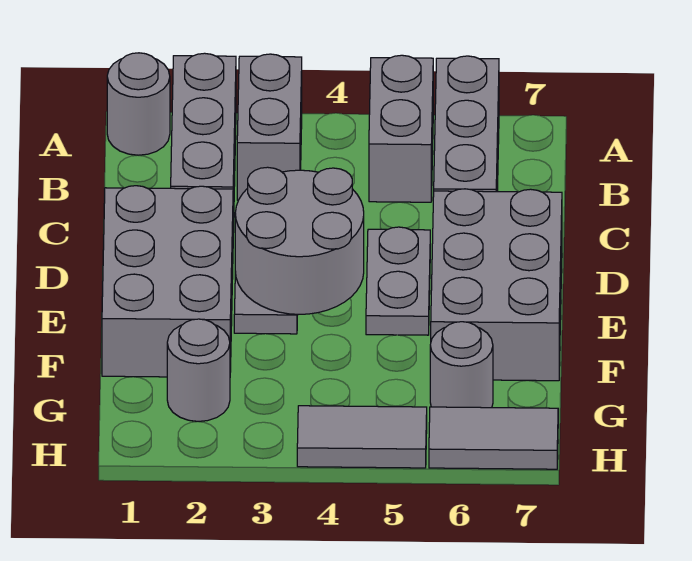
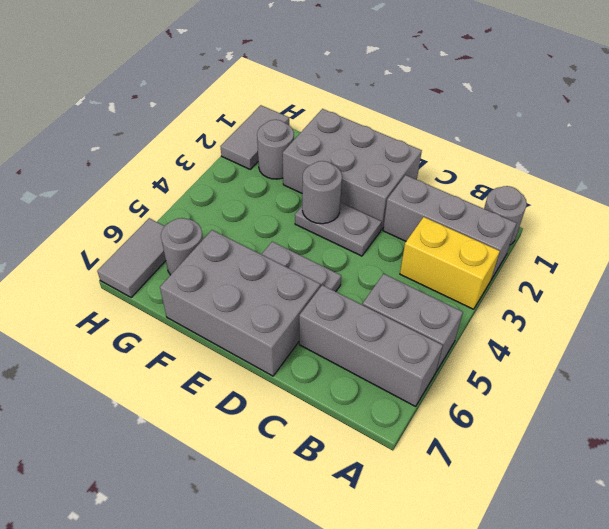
grey 1x2 brick [237,54,302,200] -> yellow 1x2 brick [400,217,500,309]
grey 2x2 round brick [235,167,364,314] -> grey 1x1 round brick [302,161,342,224]
grey 1x2 tile [297,406,427,468] -> grey 1x2 tile moved to [220,105,289,169]

